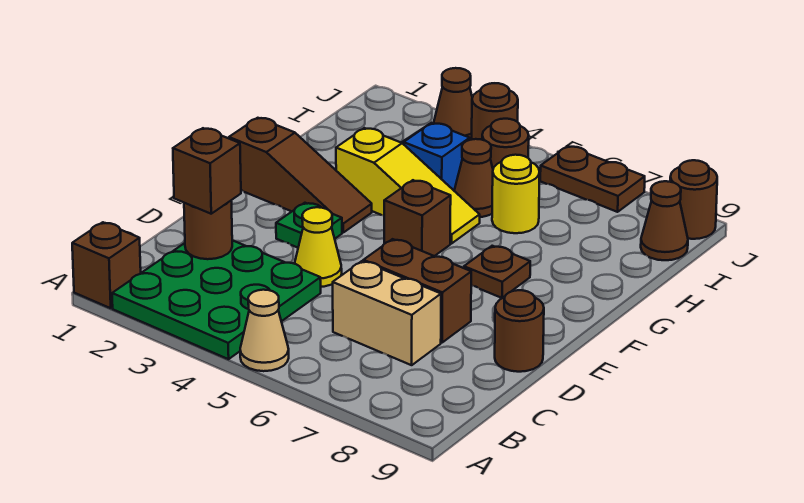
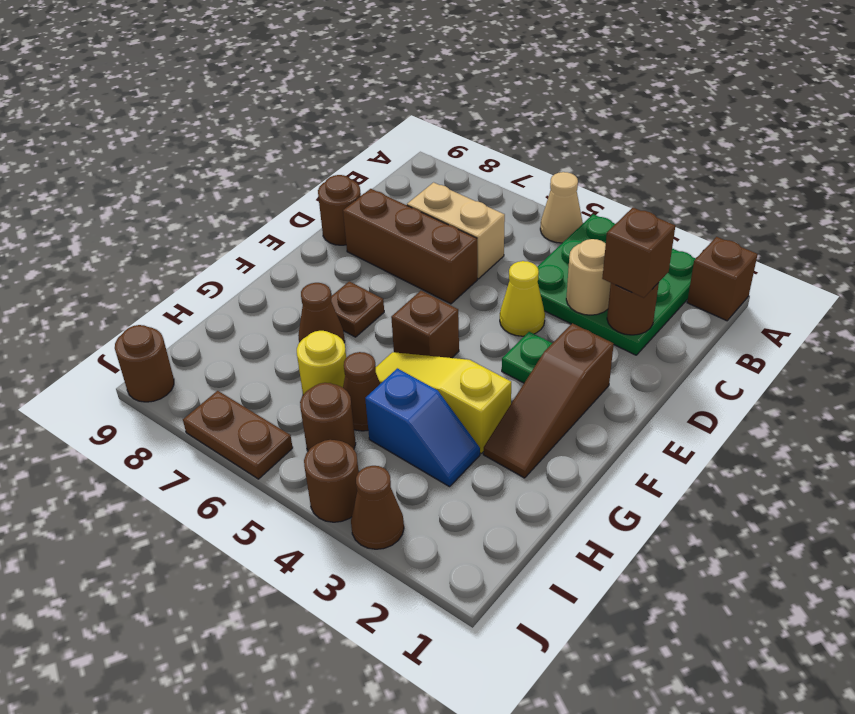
none -> tan 1x1 round brick [566,239,611,315]
brown 1x2 brick [363,239,471,342] -> brown 1x3 brick [343,189,477,304]
brown 1x3 slope [229,118,372,232] -> brown 1x3 slope turned to [483,323,614,478]
brown 1x1 cone [641,181,688,260] -> brown 1x1 cone moved to [298,283,345,343]

